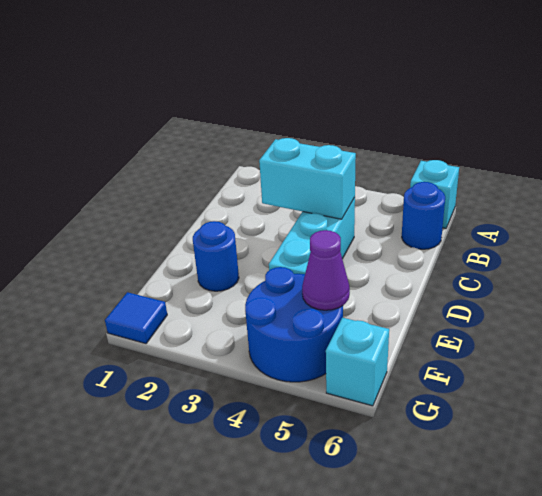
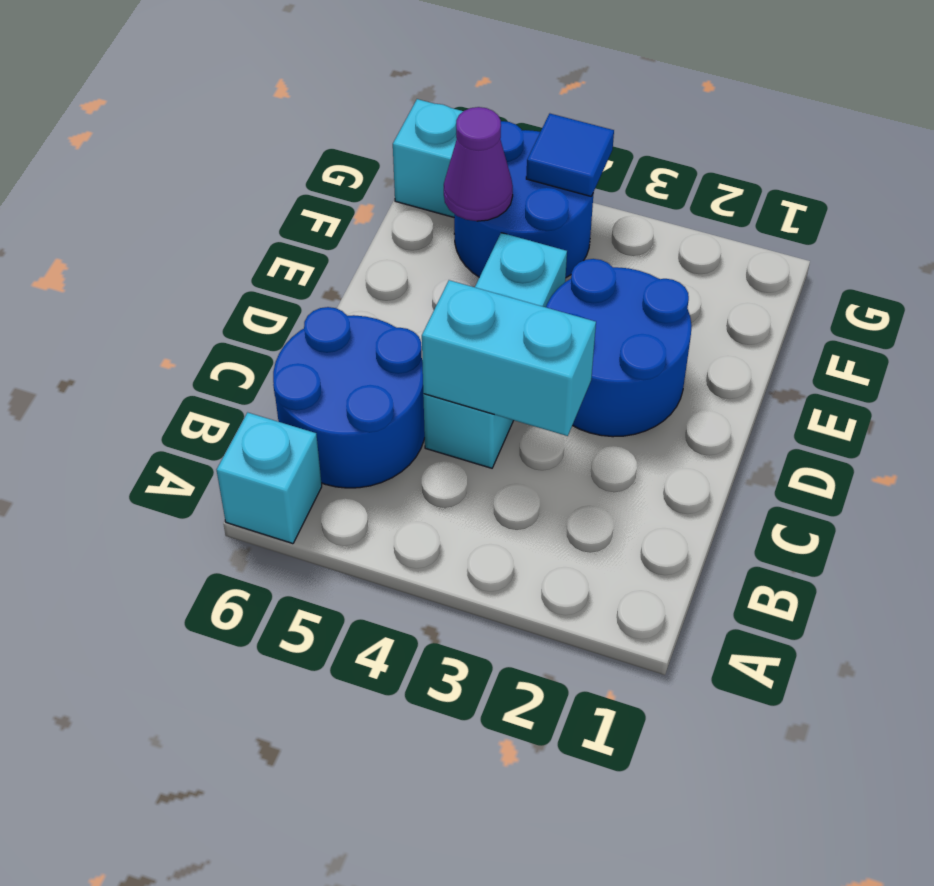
blue 1x1 round brick [402,182,445,249] -> blue 2x2 round brick [273,307,425,488]
blue 1x1 round brick [193,221,239,291] -> blue 2x2 round brick [546,259,692,437]
blue 1x1 tile [105,292,167,344] -> blue 1x1 tile moved to [526,114,614,196]

